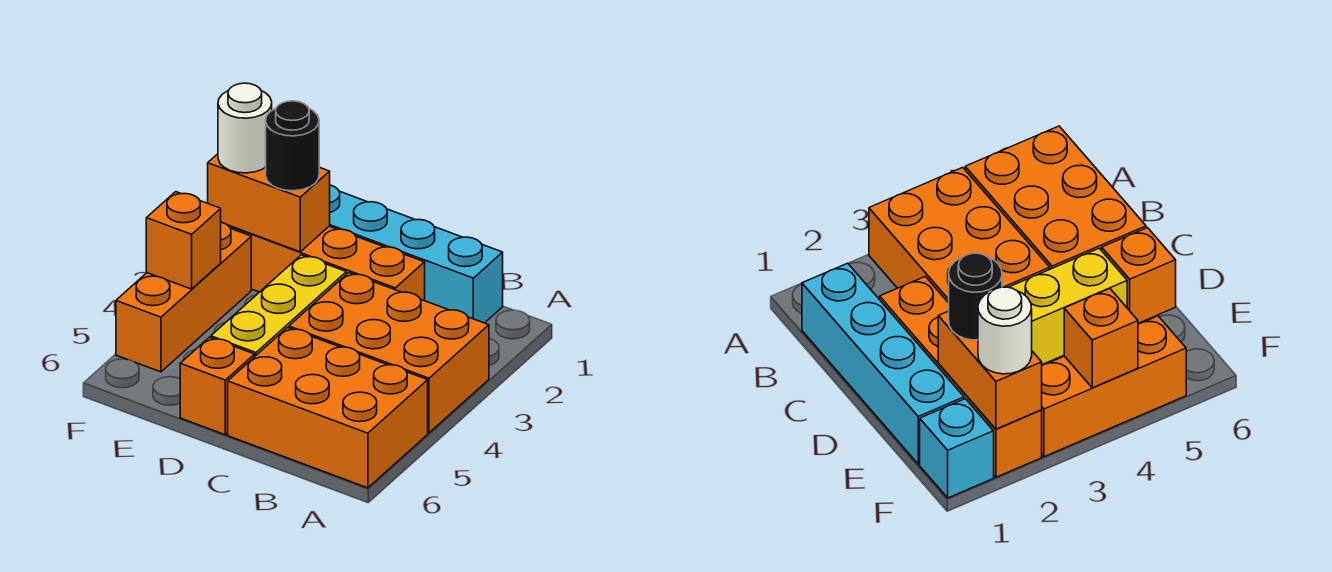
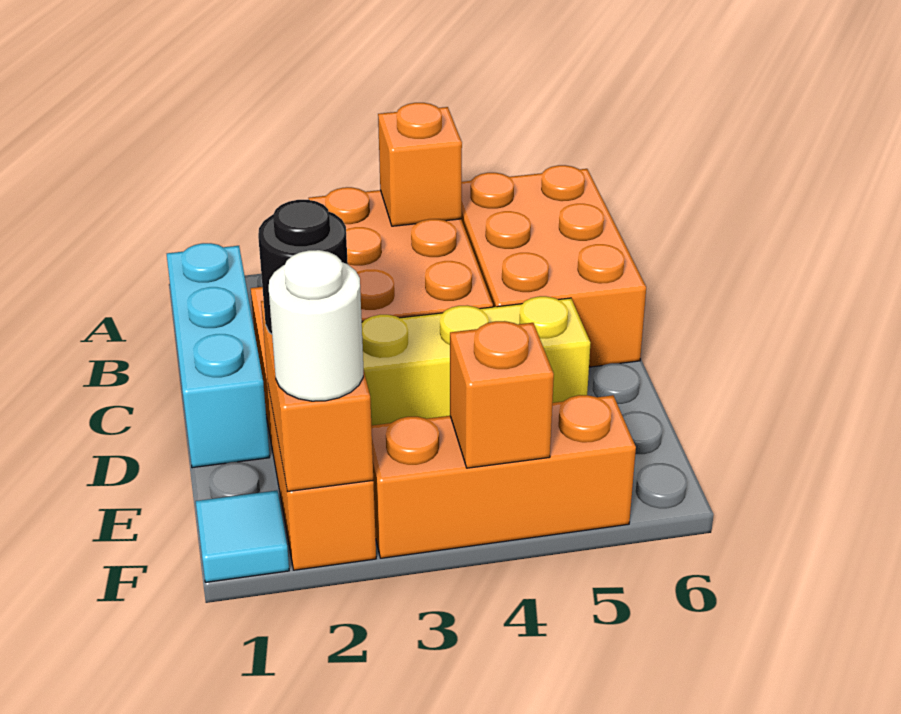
cyan 1x4 brick [330,185,503,323] -> cyan 1x3 brick [167,243,270,468]
orange 1x1 brick [180,337,255,435] -> orange 1x1 brick moved to [378,103,462,226]
cyan 1x1 brick [920,399,994,498] -> cyan 1x1 tile [196,490,289,582]

